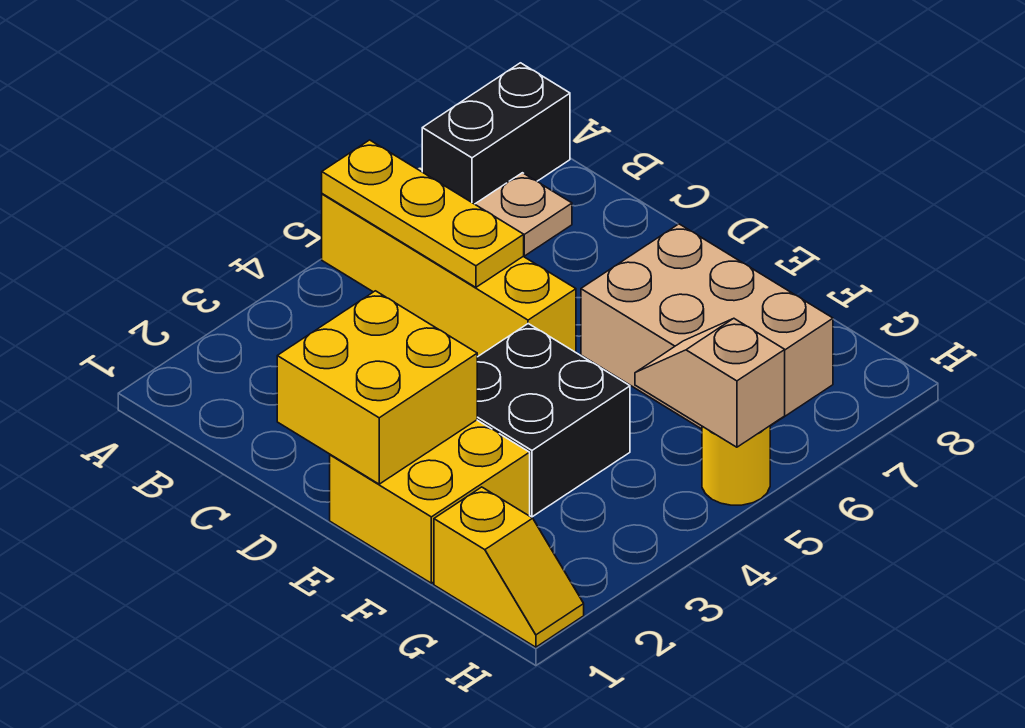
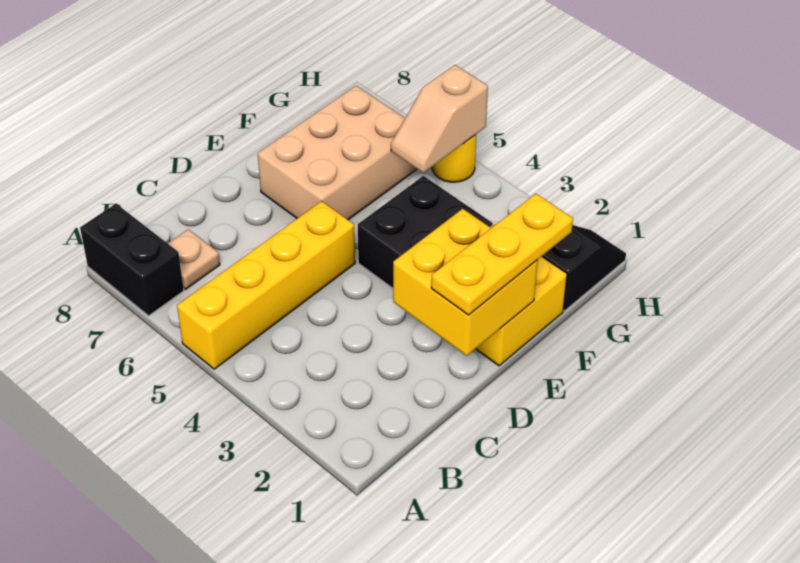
yellow 1x3 plate [322,140,524,287] -> yellow 1x3 plate moved to [431,194,573,315]
yellow 1x2 slope [434,487,584,647] -> black 1x2 slope [542,225,626,311]

